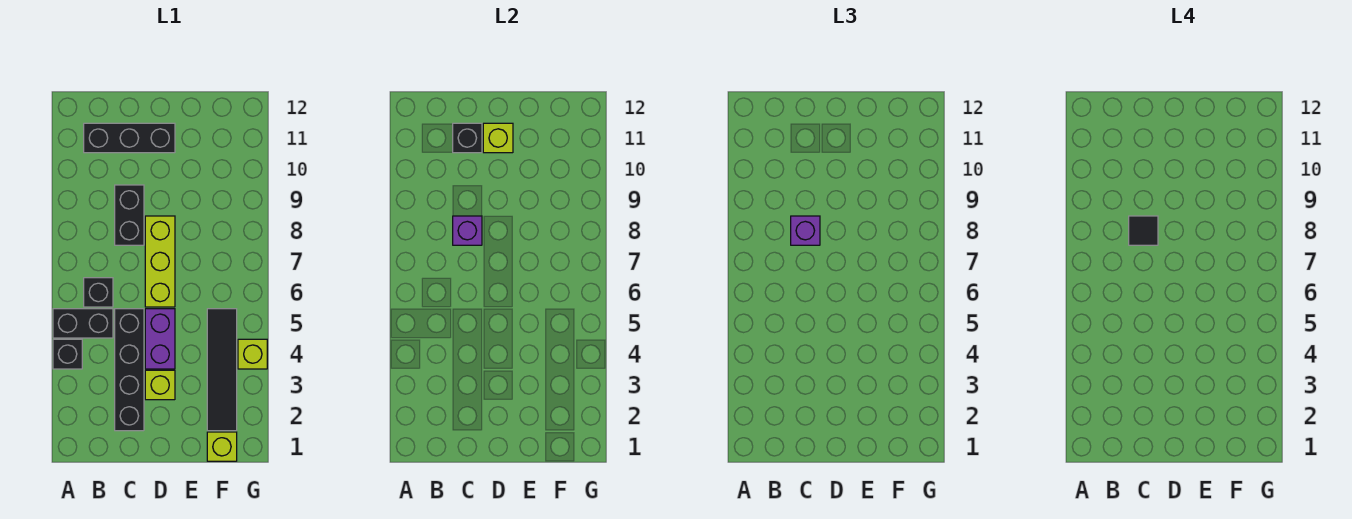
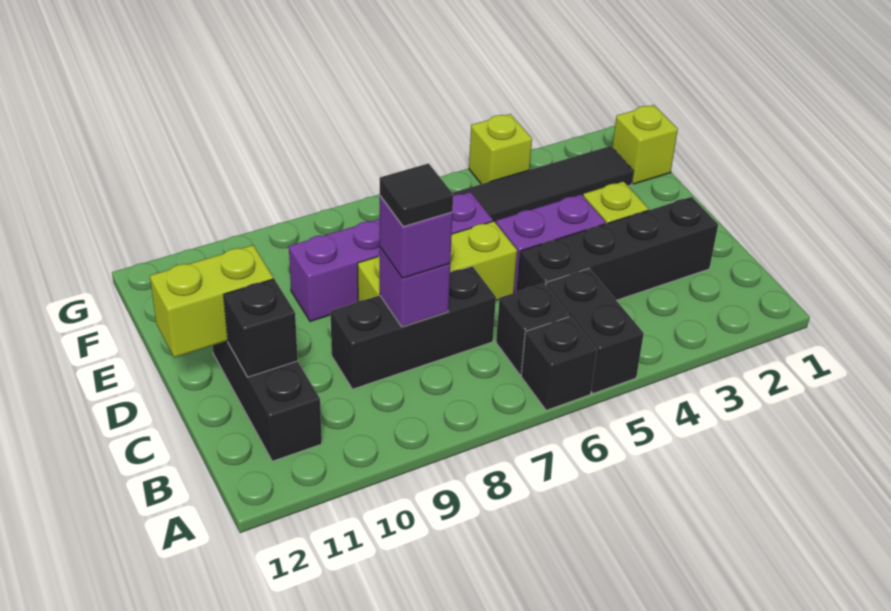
black 1x1 brick [53,339,82,369] -> black 1x1 brick moved to [521,317,597,410]
black 1x2 brick [115,185,144,245] -> black 1x3 brick [330,266,496,389]
lime 1x1 brick [483,123,513,153] -> lime 1x2 brick [150,245,273,358]
none -> purple 1x4 brick [289,192,493,321]

